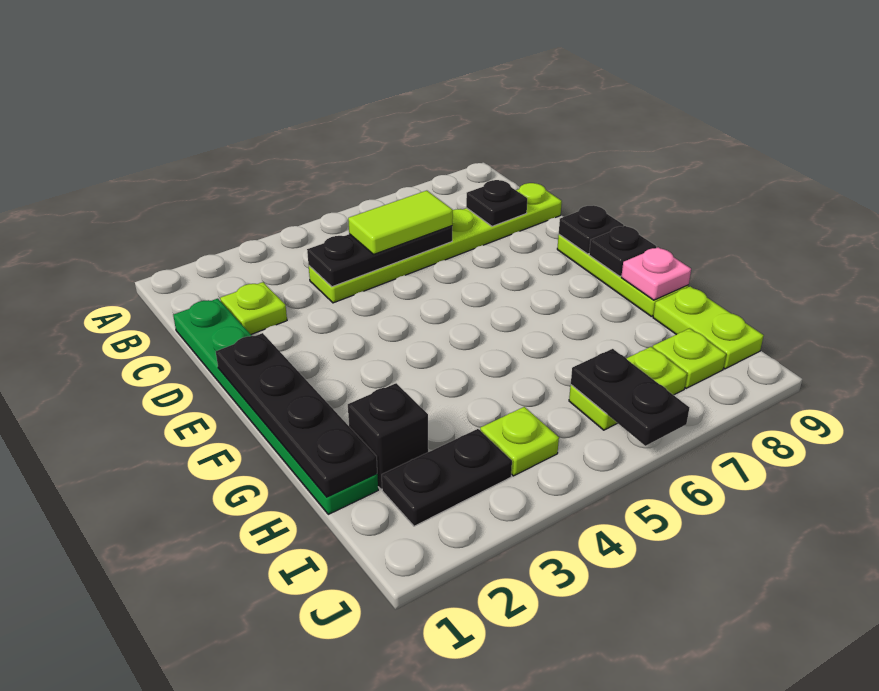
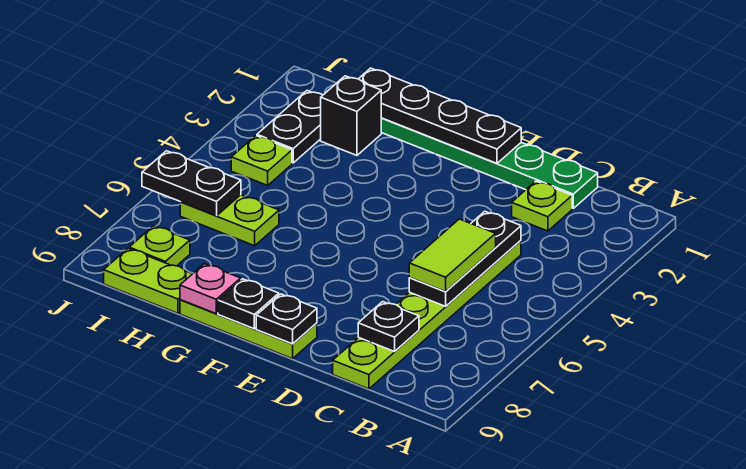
lime 1x2 plate [569,347,687,430] -> lime 1x2 plate turned to [180,195,279,246]

